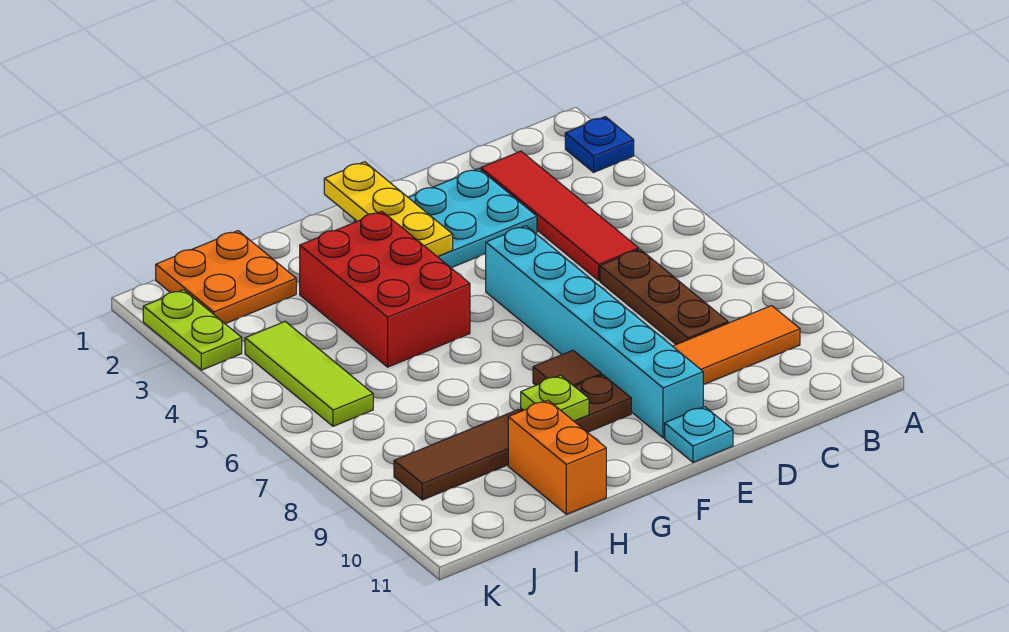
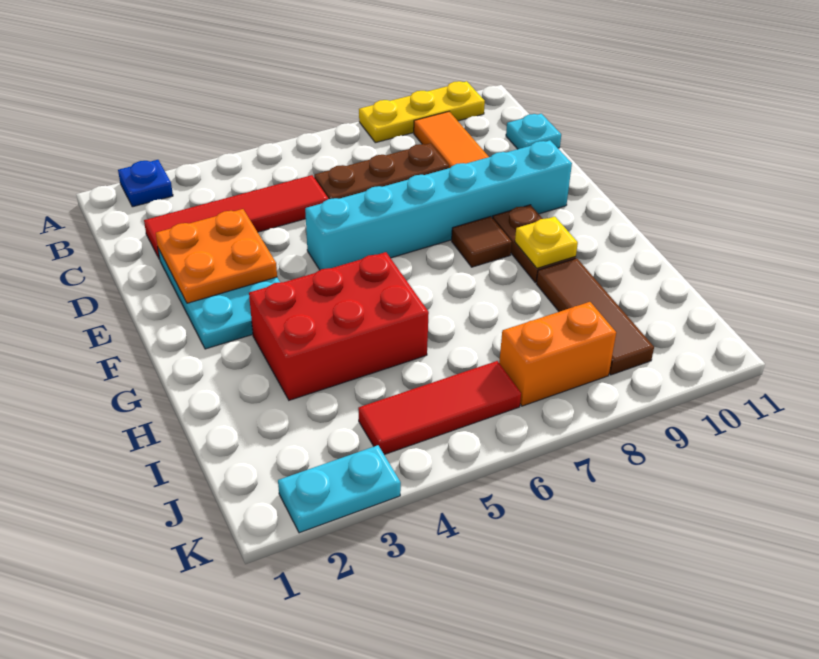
cyan 1x1 plate [665,407,733,462] -> cyan 1x1 plate moved to [506,114,561,149]
yellow 1x3 plate [324,162,453,257] -> yellow 1x3 plate moved to [359,81,485,143]
lime 1x1 plate [521,375,589,421] -> yellow 1x1 plate [515,217,578,268]
orange 1x2 brick [508,400,606,514] -> orange 1x2 brick moved to [499,302,616,406]
orange 2x2 plate [156,231,296,324] -> orange 2x2 plate moved to [156,209,277,303]
lime 1x3 tile [245,322,373,426] -> red 1x3 tile [358,361,521,455]
lime 1x2 plate [143,290,242,370] -> cyan 1x2 plate [278,445,401,533]

